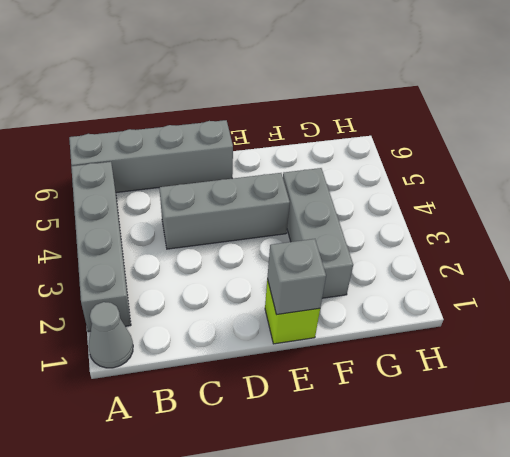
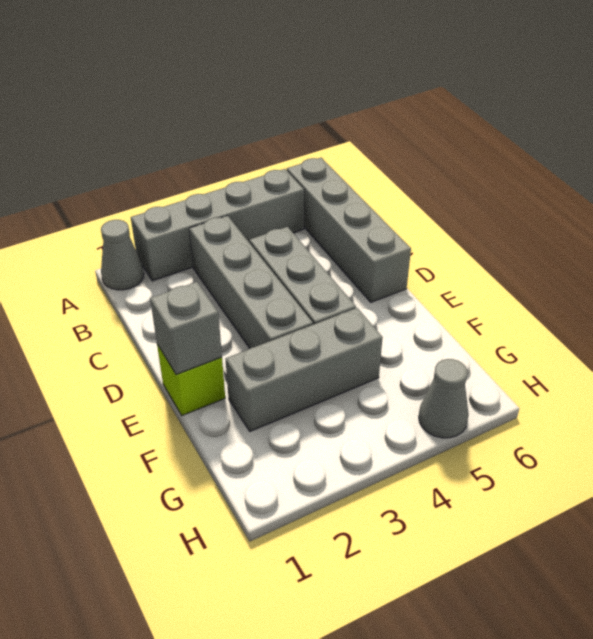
none -> grey 1x4 brick [189,216,313,348]
none -> grey 1x1 cone [419,359,469,438]

